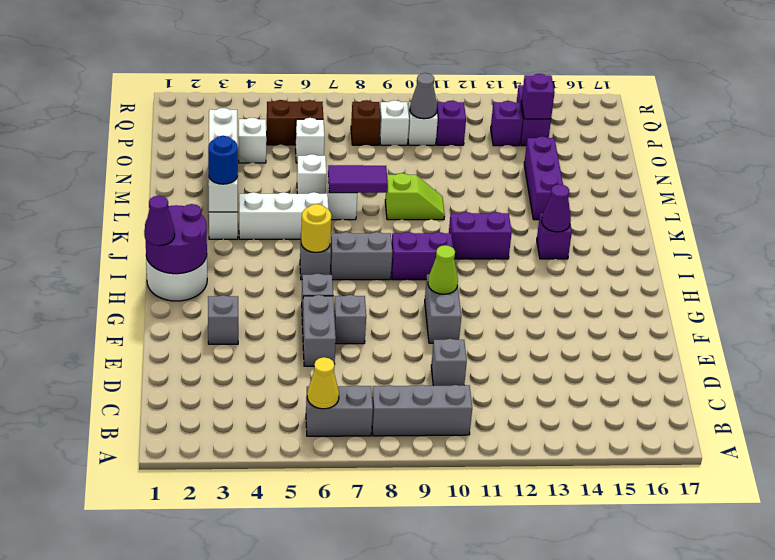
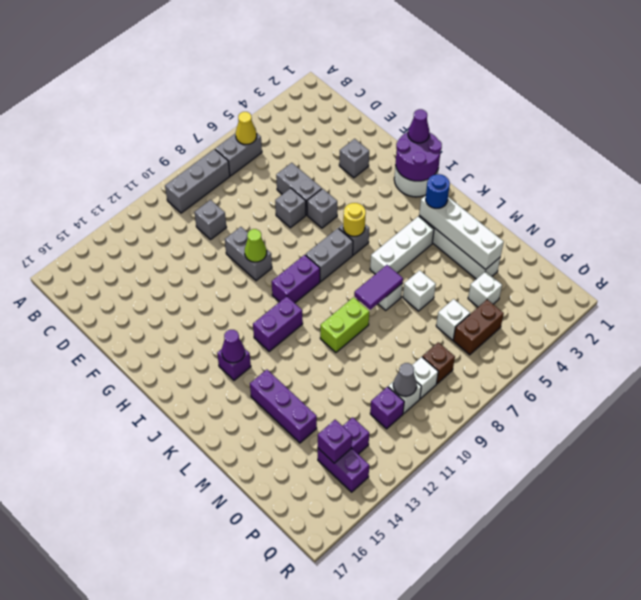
lime 1x2 slope [385,173,445,220] -> lime 1x2 brick [320,297,369,353]

